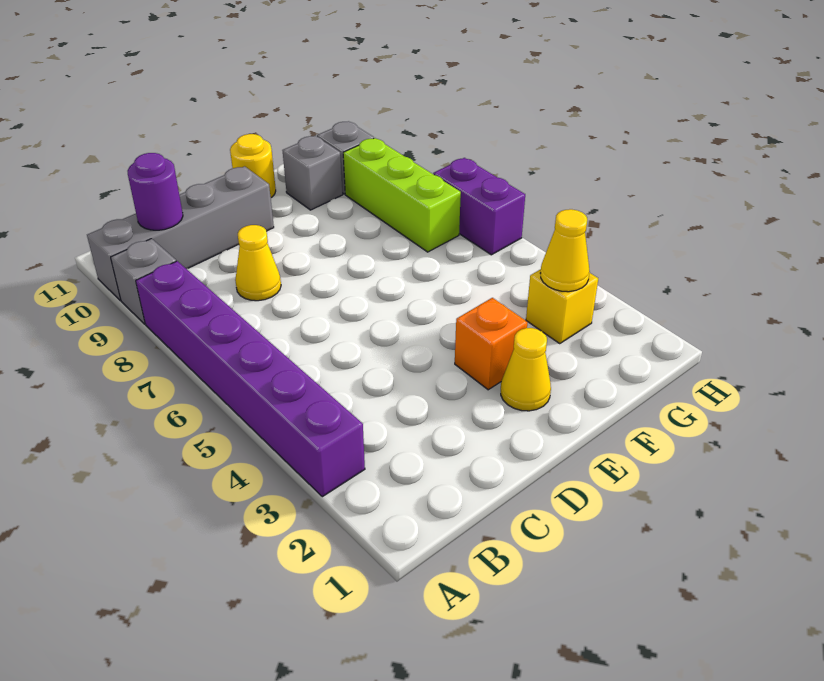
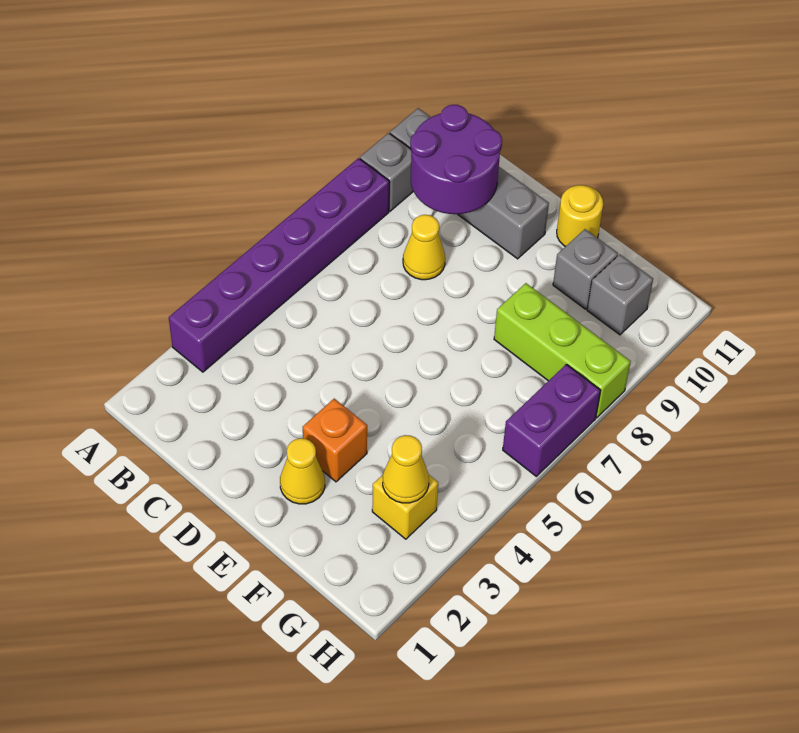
purple 1x1 round brick [128,153,183,230] -> purple 2x2 round brick [410,105,502,214]
lime 1x3 brick [343,138,461,252] -> lime 1x3 brick turned to [494,283,631,418]

